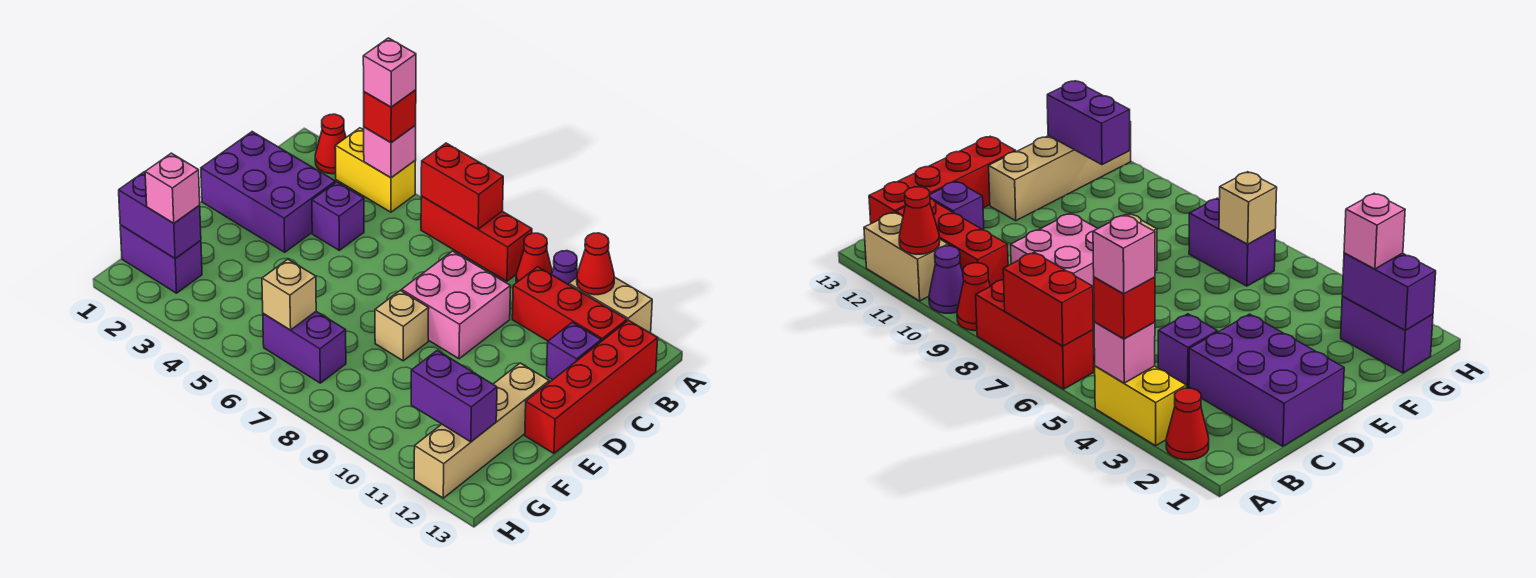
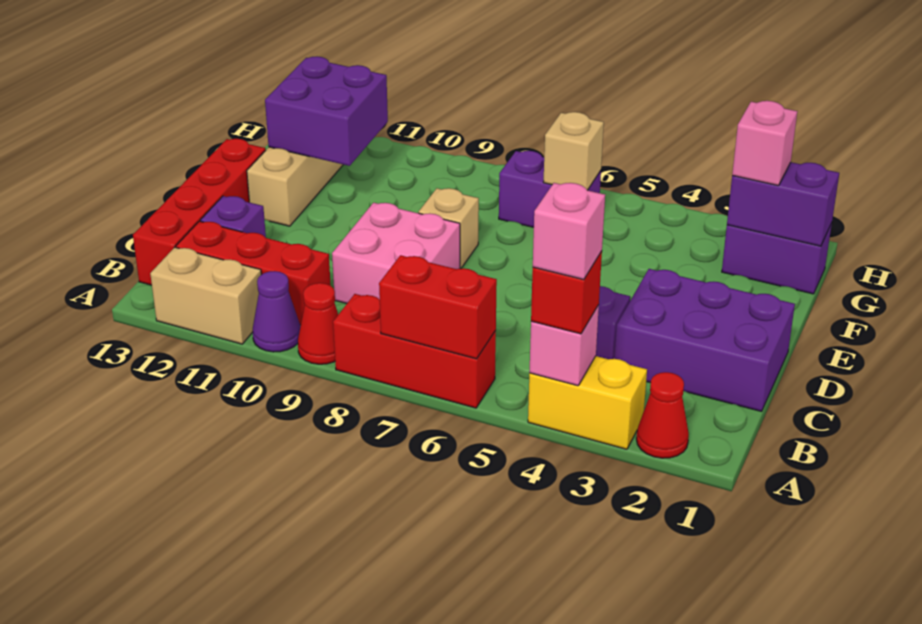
red 1x1 cone [577,233,614,295] -> none
purple 1x2 brick [411,350,497,442] -> purple 2x2 brick [265,56,388,166]

